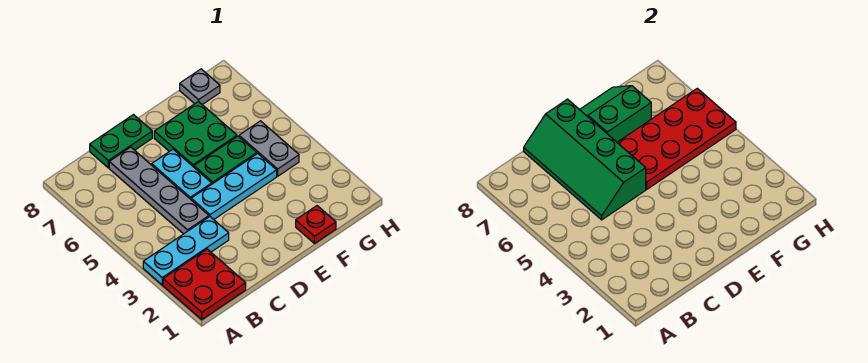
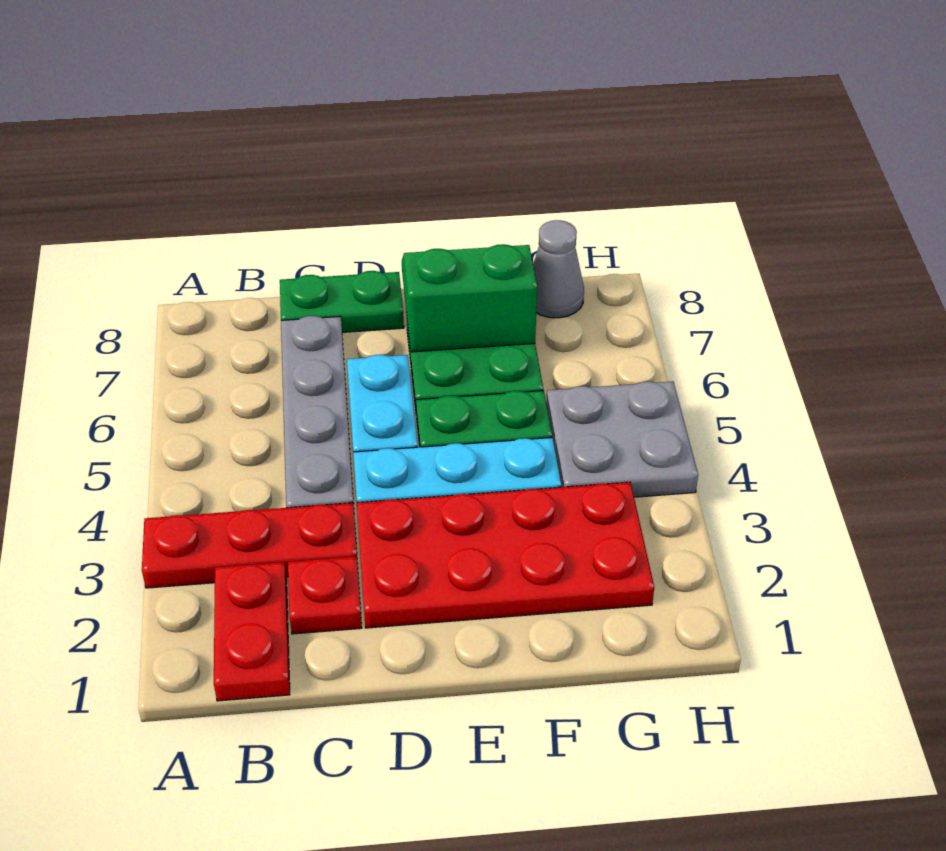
red 2x2 plate [163,249,246,319] -> red 1x2 plate [214,562,290,701]
cyan 1x3 plate [143,217,229,285] -> red 1x3 plate [142,503,358,588]
green 2x4 slope [524,99,646,220] -> none
red 2x4 plate [617,88,736,189] -> red 2x4 plate moved to [357,482,654,628]
red 1x1 plate [296,206,336,244] -> red 1x1 plate moved to [288,556,362,634]
grey 1x2 plate [239,121,299,176] -> grey 2x2 plate [546,381,698,497]
grey 1x1 plate [180,69,220,105] -> grey 1x1 cone [533,220,584,318]

